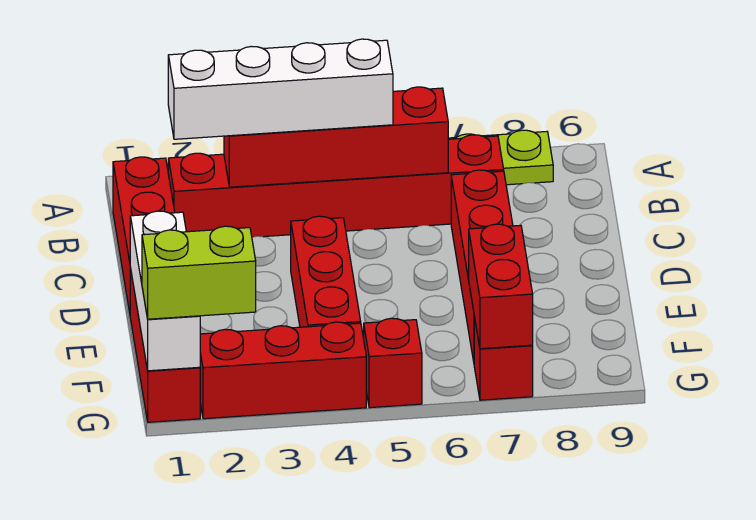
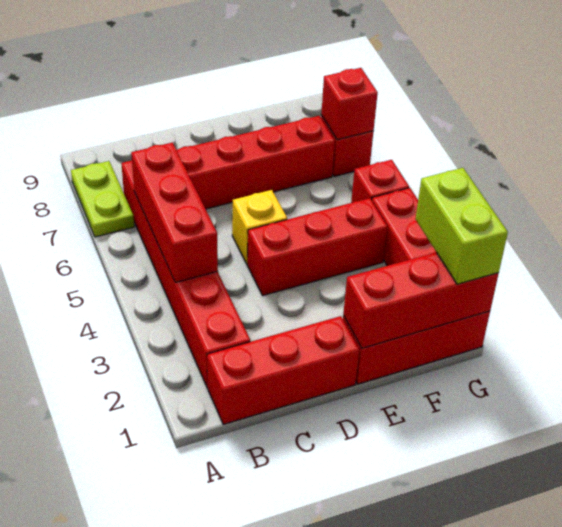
white 1x4 brick [168,39,393,139] -> none
red 1x4 brick [224,87,448,187] -> red 1x3 brick [131,142,218,283]
none -> yellow 1x1 brick [232,190,287,264]
white 1x3 brick [130,211,200,371] -> red 1x3 brick [343,252,499,348]
red 1x2 brick [469,224,533,349] -> red 1x1 brick [321,68,378,140]

